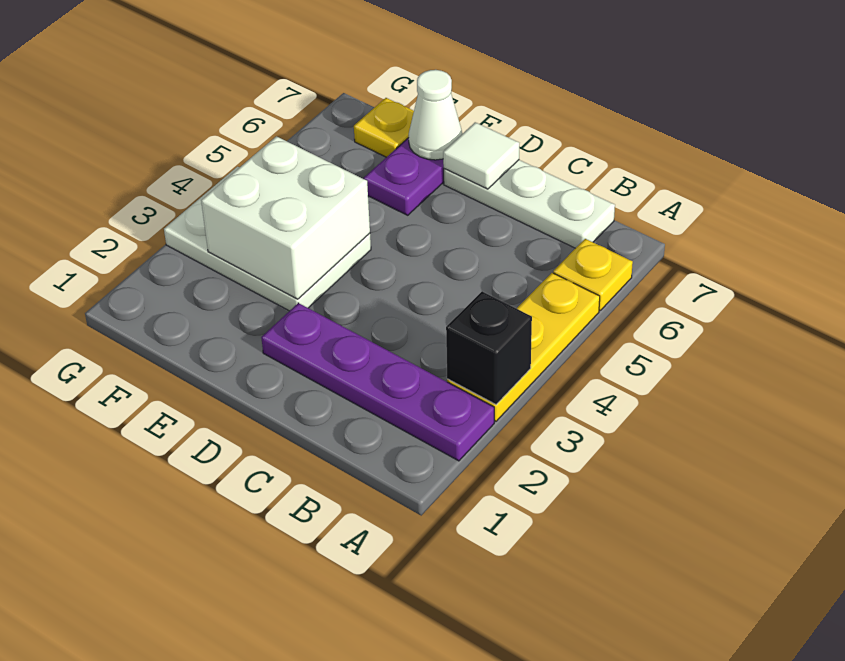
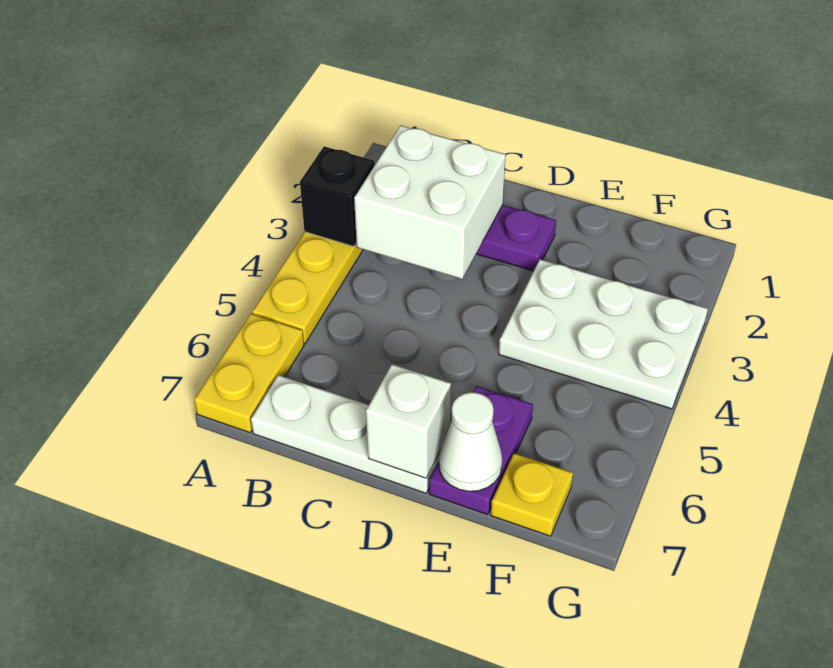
yellow 1x1 plate [553,239,633,310] -> yellow 1x2 plate [194,314,304,433]
white 1x1 tile [443,122,519,189] -> white 1x1 brick [366,364,451,478]
white 2x2 brick [201,136,370,299] -> white 2x2 brick moved to [354,125,506,279]

